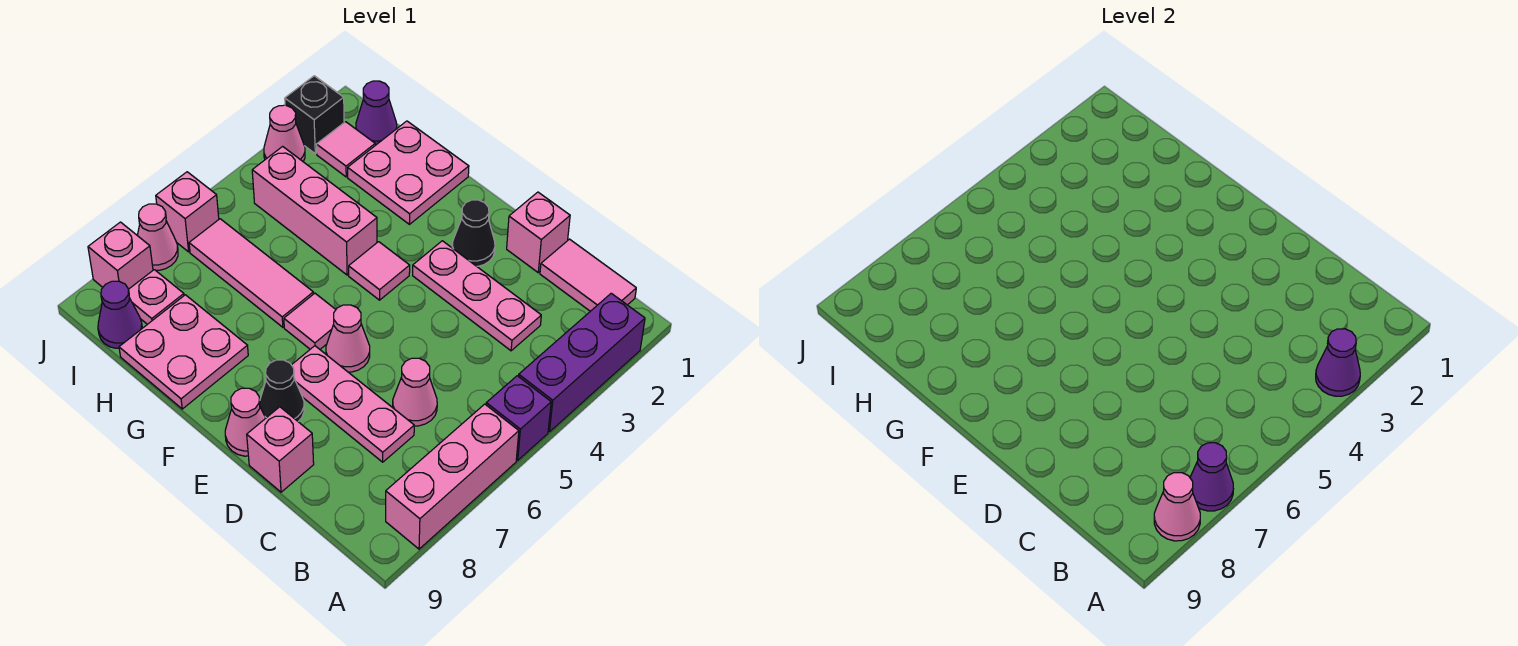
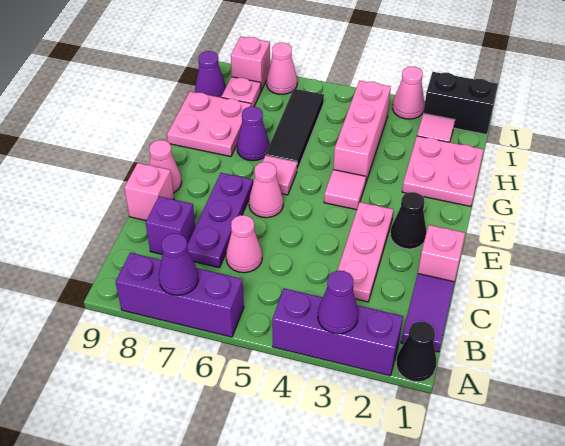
purple 1x1 brick [486,376,551,460] -> purple 1x1 brick moved to [146,196,195,254]
pink 1x3 brick [386,404,519,549] -> purple 1x3 brick [116,253,244,337]
pink 1x1 cone [1154,473,1200,541] -> none
pink 1x2 tile [540,239,636,311] -> purple 1x2 tile [401,274,454,352]
pink 1x3 plate [292,346,414,462] -> purple 1x3 plate [187,173,253,268]
black 1x1 cone [260,360,304,421] -> black 1x1 cone moved to [396,322,436,382]
pink 1x3 tile [189,219,313,327] -> black 1x3 tile [266,89,324,170]
purple 1x1 cone [356,81,397,145] -> purple 1x1 cone moved to [237,107,270,161]
black 1x1 brick [285,76,344,154] -> black 1x2 brick [423,72,498,135]
pink 1x1 brick [156,172,219,252] -> none

